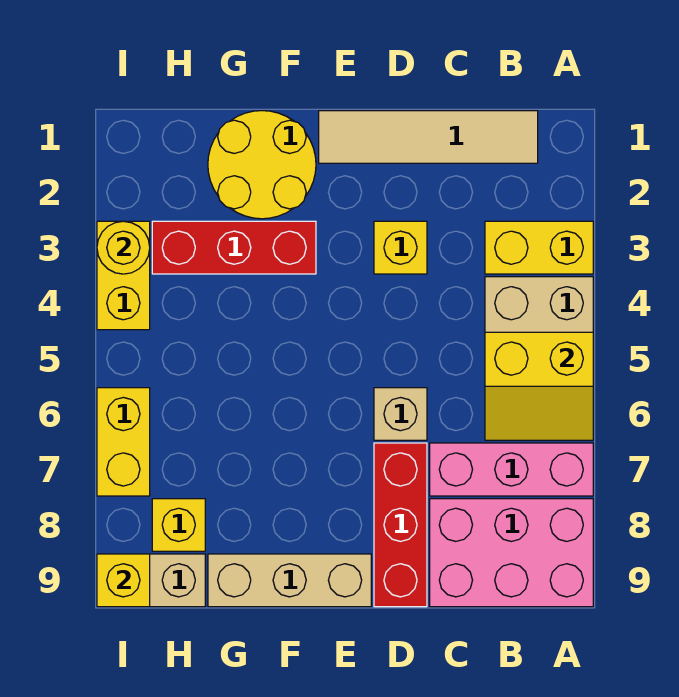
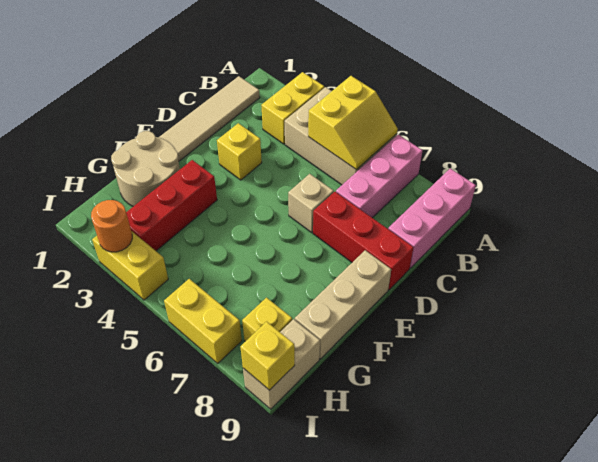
pink 2x3 brick [430,499,593,607] -> pink 1x3 brick [388,168,476,268]
yellow 2x2 round brick [208,111,316,219] -> tan 2x2 round brick [111,131,180,206]
yellow 1x1 round brick [97,221,150,274] -> orange 1x1 round brick [91,200,132,252]

